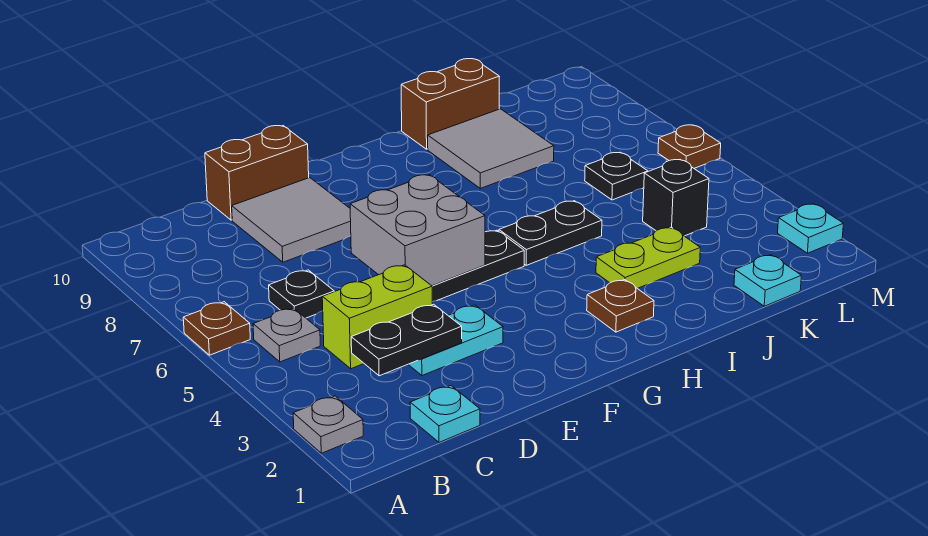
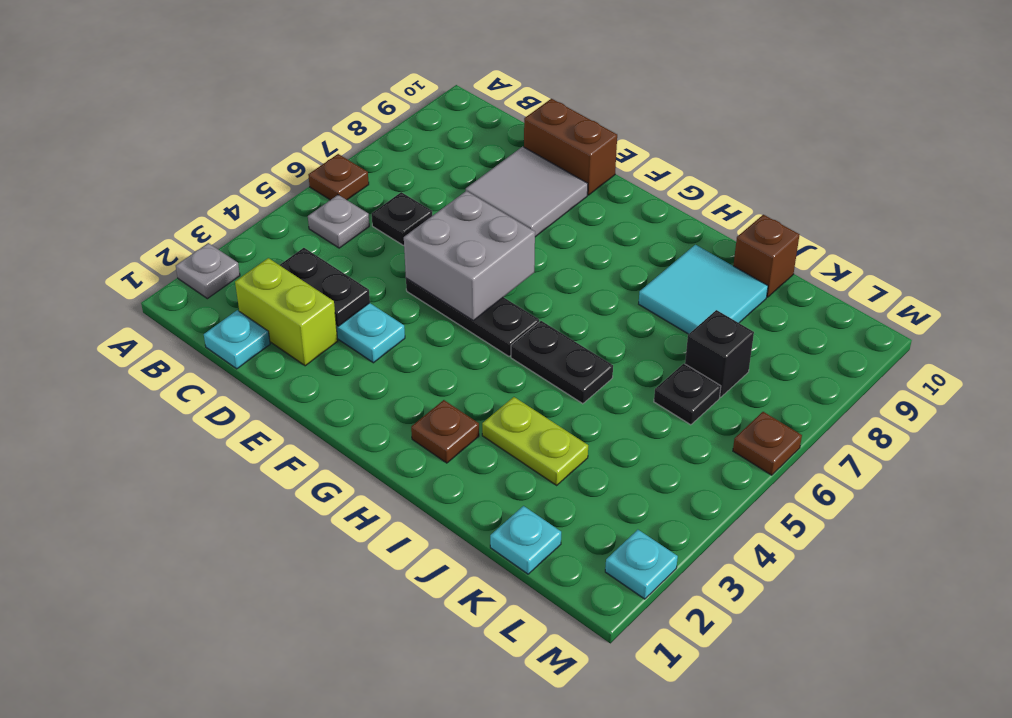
lime 1x2 brick [322,265,432,369] -> lime 1x2 brick moved to [235,258,338,366]
grey 2x2 tile [428,109,554,188] -> cyan 2x2 tile [639,245,768,334]
brown 1x2 brick [401,59,499,149] -> brown 1x1 brick [733,215,799,297]
black 1x1 brick [643,160,709,236] -> black 1x1 brick moved to [685,310,754,397]

